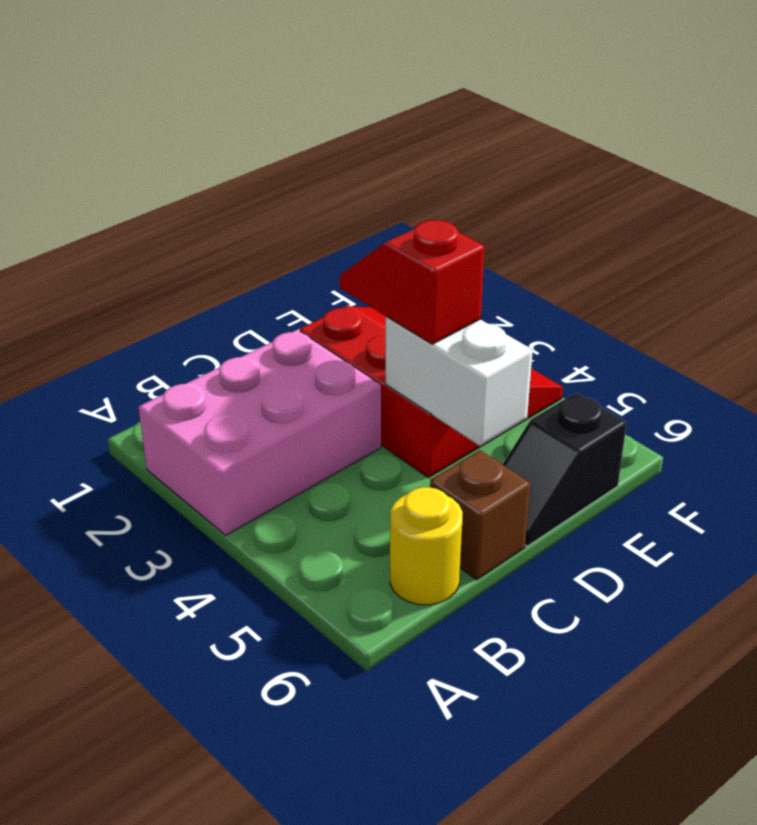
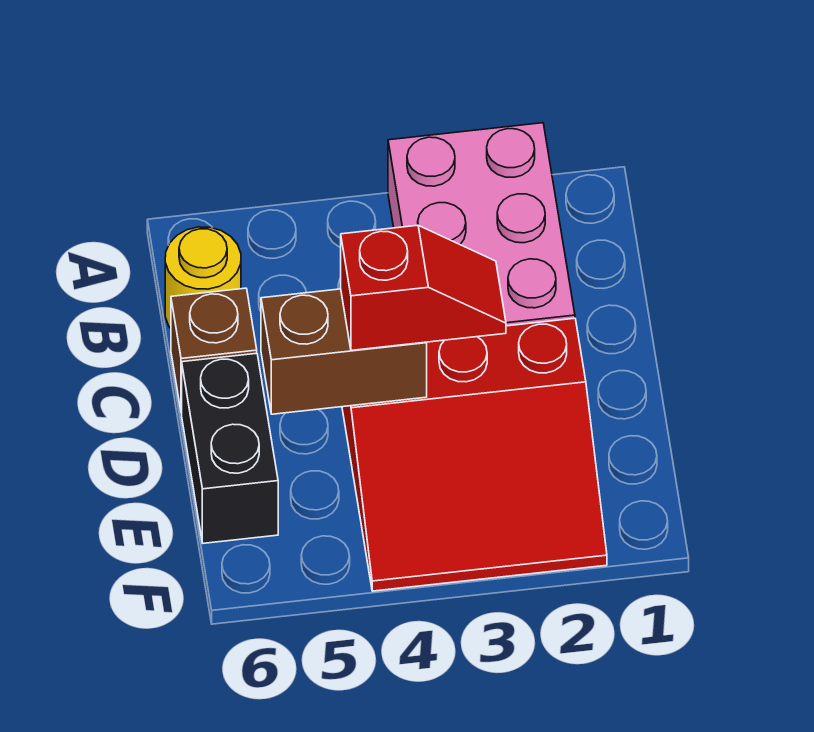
white 1x2 brick [386,317,533,446] -> brown 1x2 brick [261,289,427,414]
black 1x2 slope [502,393,627,546] -> black 1x2 brick [182,353,278,543]

